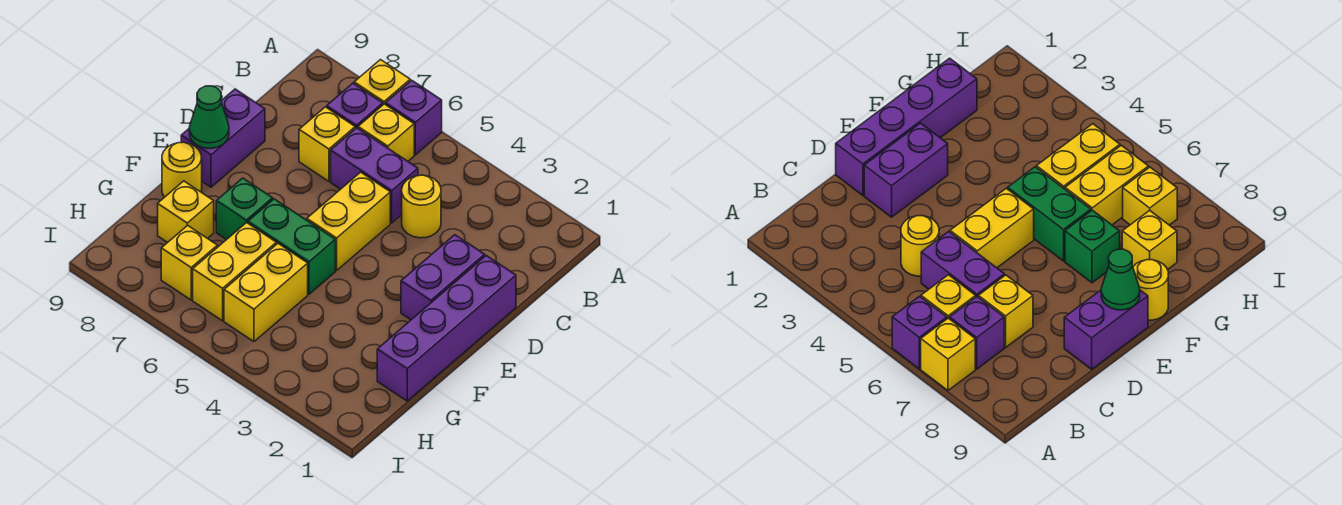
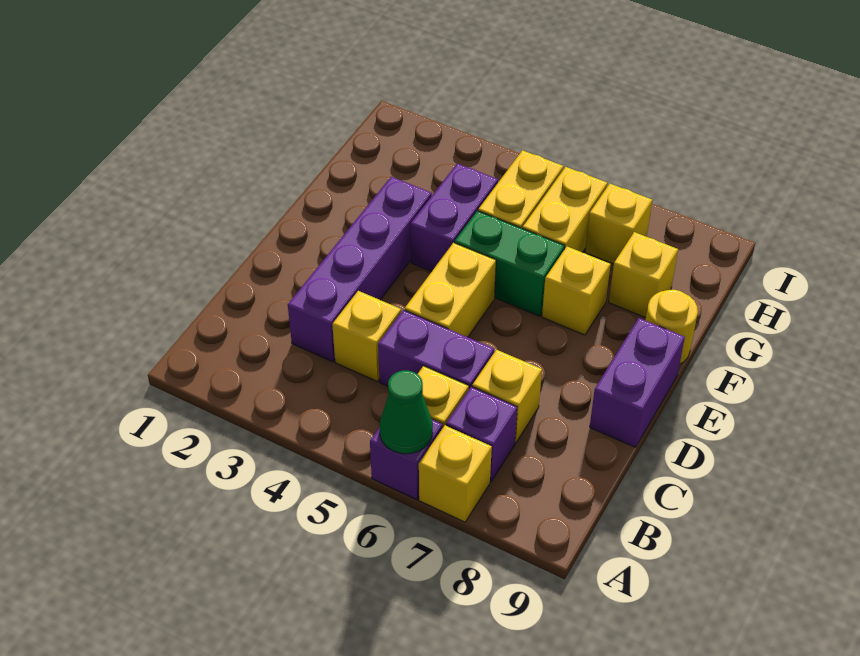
yellow 1x1 round brick [402,175,441,238] -> yellow 1x1 brick [332,291,401,381]
purple 1x4 brick [377,256,516,401] -> purple 1x4 brick moved to [288,177,432,362]
purple 1x2 brick [401,235,485,320] -> purple 1x2 brick moved to [411,163,498,272]
green 1x1 cone [189,86,229,148] -> green 1x1 cone moved to [380,371,433,454]
green 1x1 brick [216,178,273,240] -> yellow 1x1 brick [542,247,611,335]

